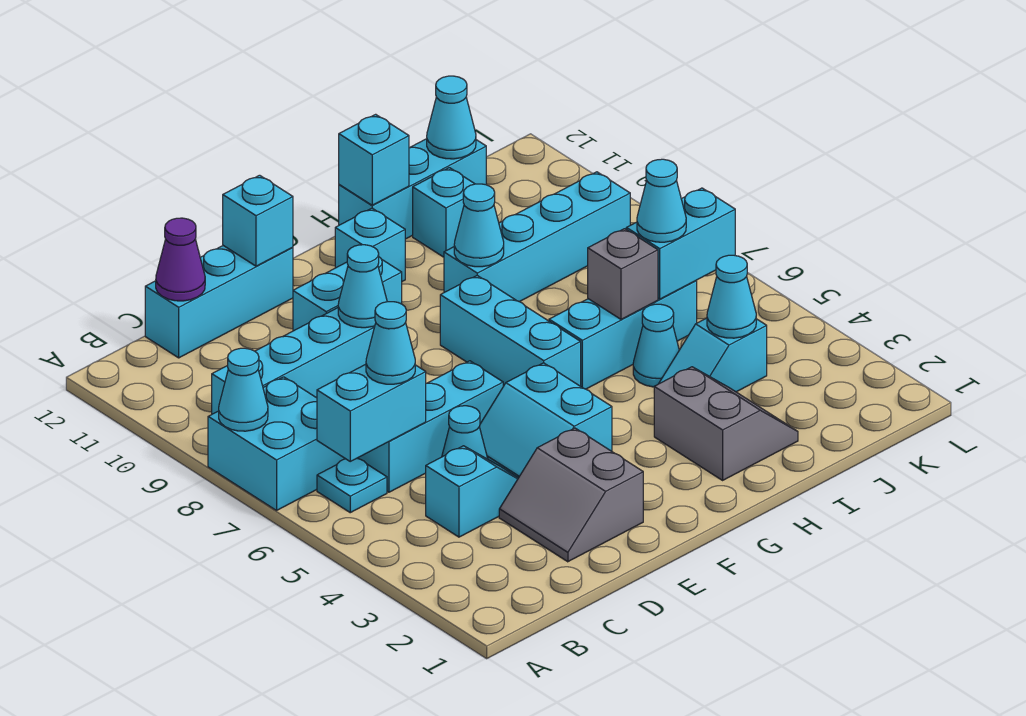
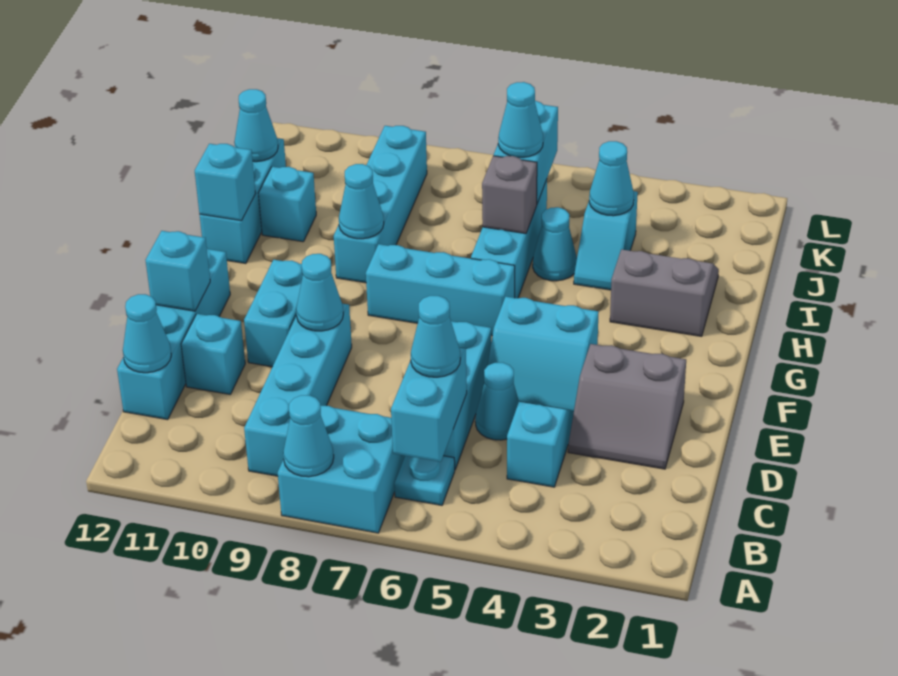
cyan 1x3 brick [145,246,293,358] -> cyan 1x4 brick [117,249,230,420]
purple 1x1 cone [156,218,205,301] -> cyan 1x1 cone [123,294,171,373]
cyan 1x1 brick [335,208,405,281] -> cyan 1x1 brick moved to [181,314,245,394]

